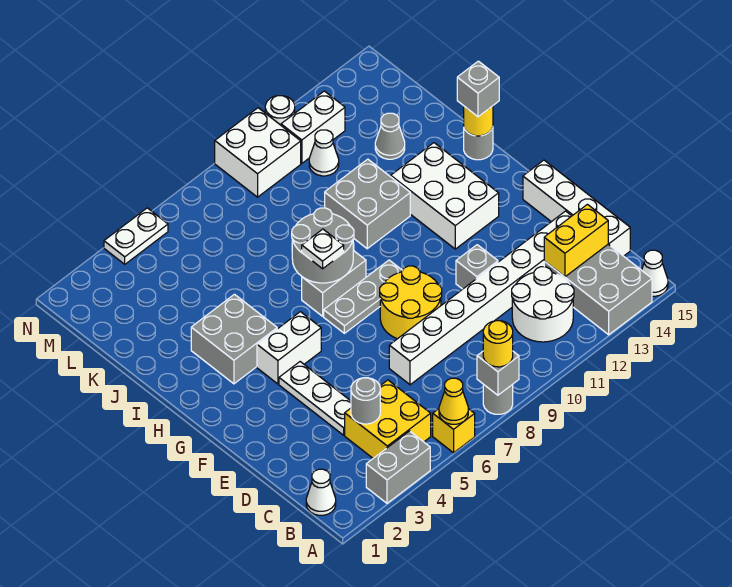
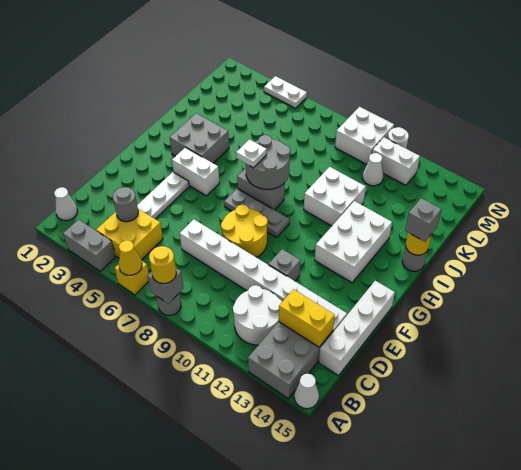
grey 2x2 brick [325,159,410,249] -> white 2x2 brick [304,167,366,226]
grey 1x1 cone [375,113,405,159] -> none

